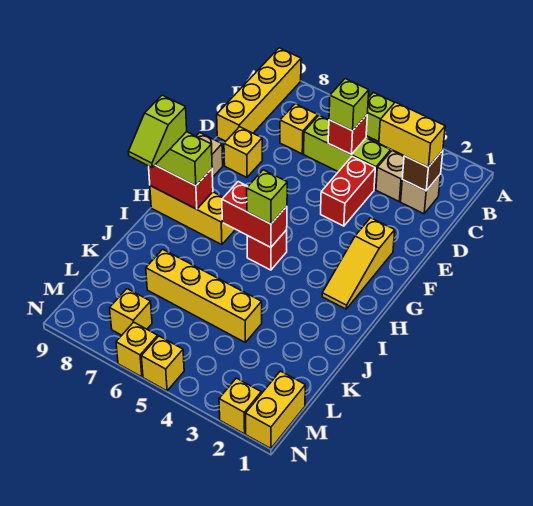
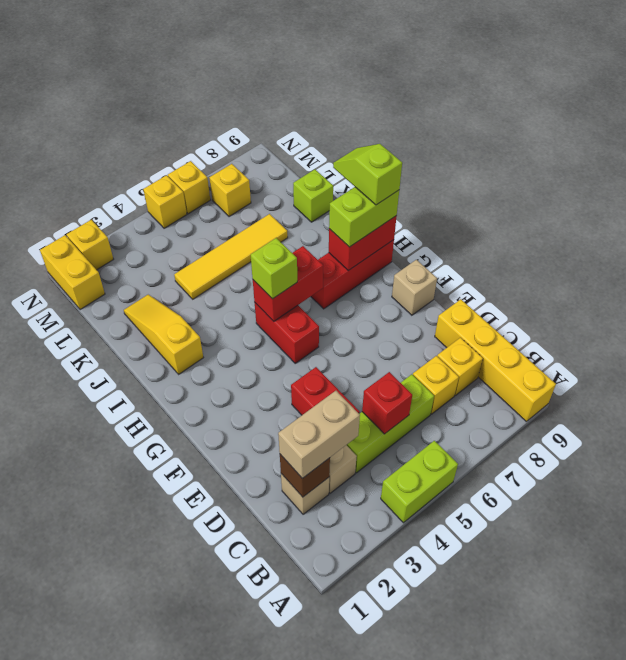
yellow 1x2 brick [379,102,445,167] -> tan 1x2 brick [278,391,360,478]
lime 1x1 brick [329,79,369,131] -> lime 1x1 brick moved to [293,169,333,222]
yellow 1x1 brick [224,127,262,177] -> yellow 1x1 brick moved to [437,338,483,395]
yellow 1x3 slope [322,218,395,309] -> yellow 1x3 slope moved to [124,295,203,374]
red 1x1 brick [247,230,287,270] -> red 1x2 brick [255,303,319,363]
yellow 1x3 brick [150,186,236,245] -> red 1x3 brick [311,240,394,309]
yellow 1x4 brick [146,249,262,342] -> yellow 1x4 tile [174,214,288,299]

